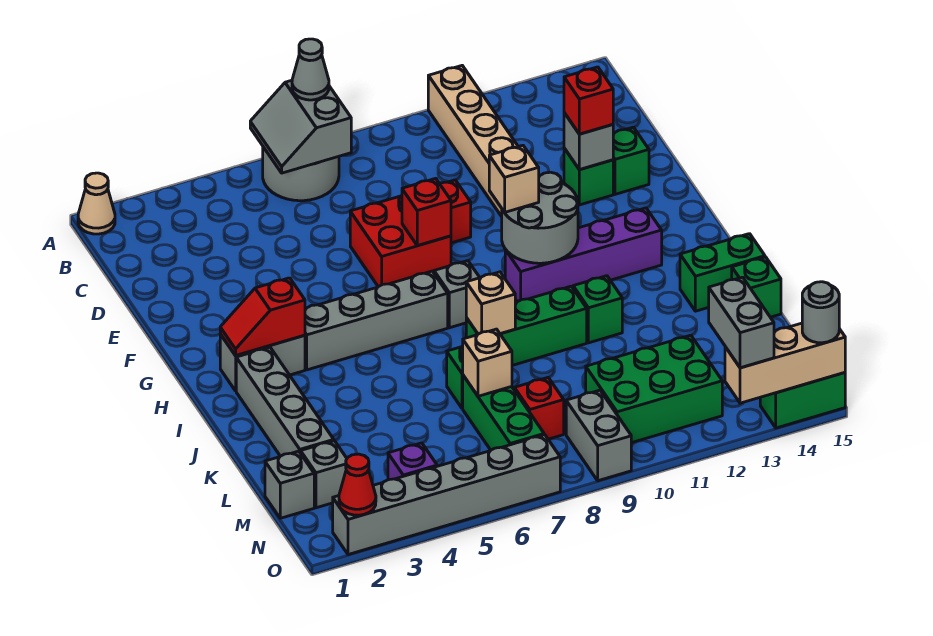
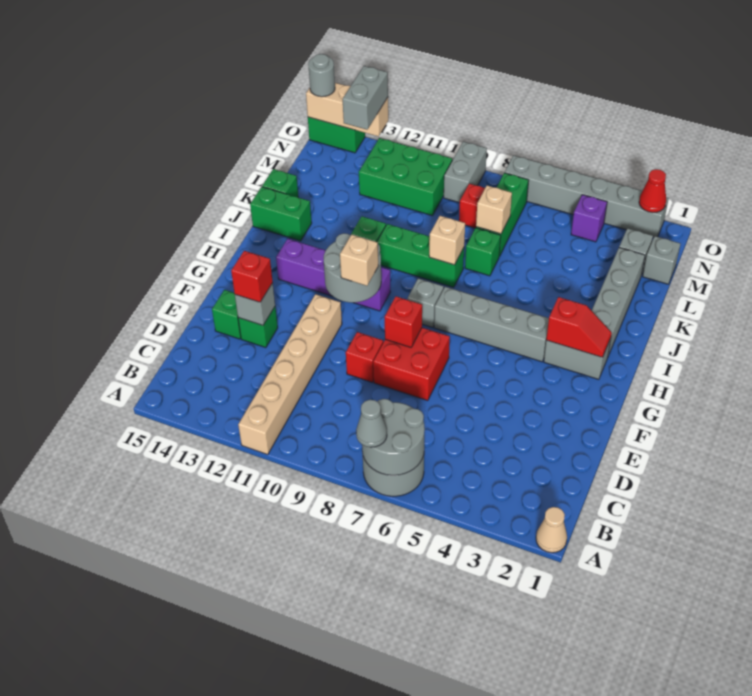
grey 2x2 slope [250,80,351,173] -> grey 2x2 round brick [362,399,425,475]

